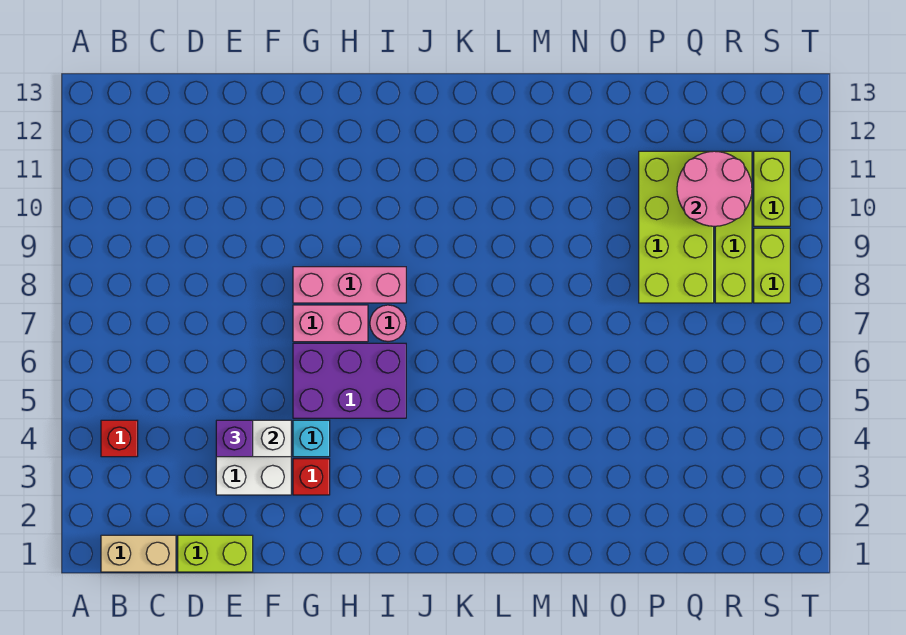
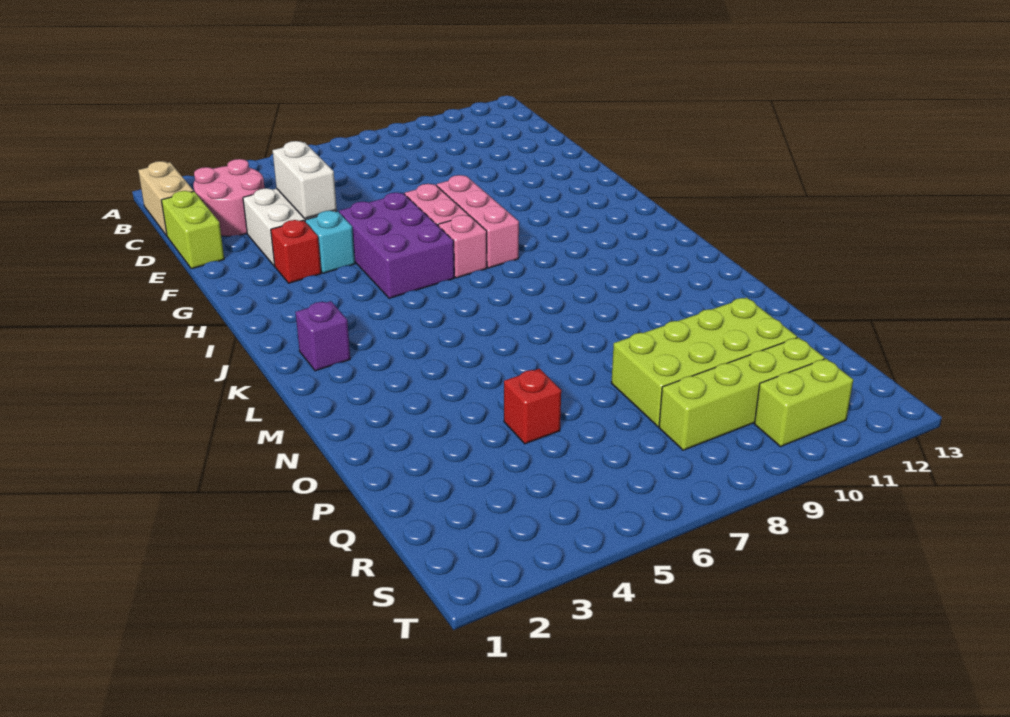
red 1x1 brick [101,420,138,457] -> red 1x1 brick moved to [504,369,561,444]
purple 1x1 brick [216,420,253,457] -> purple 1x1 brick moved to [296,301,350,371]
pink 1x1 round brick [370,305,406,341] -> pink 1x1 brick [438,215,487,278]
pink 2x2 round brick [677,151,752,226] -> pink 2x2 round brick moved to [193,159,265,236]
lime 1x2 brick [754,228,790,303] -> none

